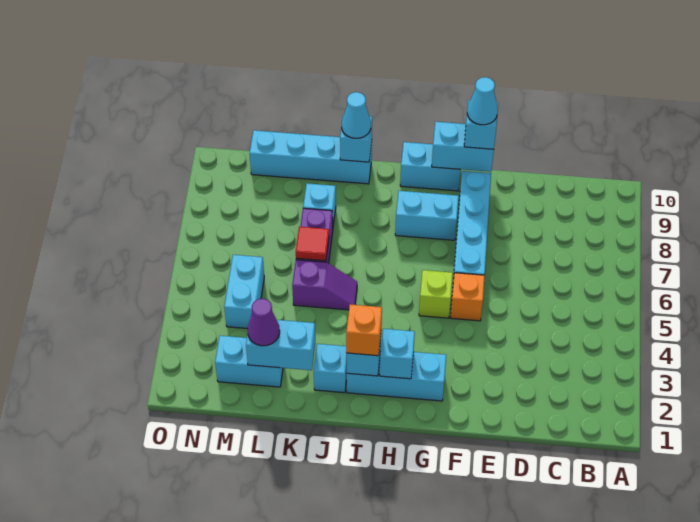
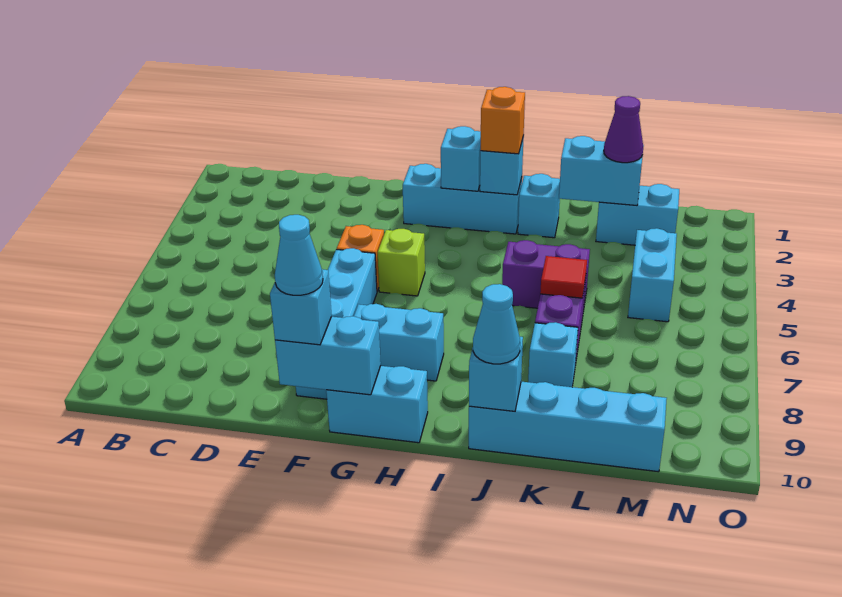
purple 1x2 slope [292,260,357,310] -> purple 1x2 brick [502,240,590,308]

